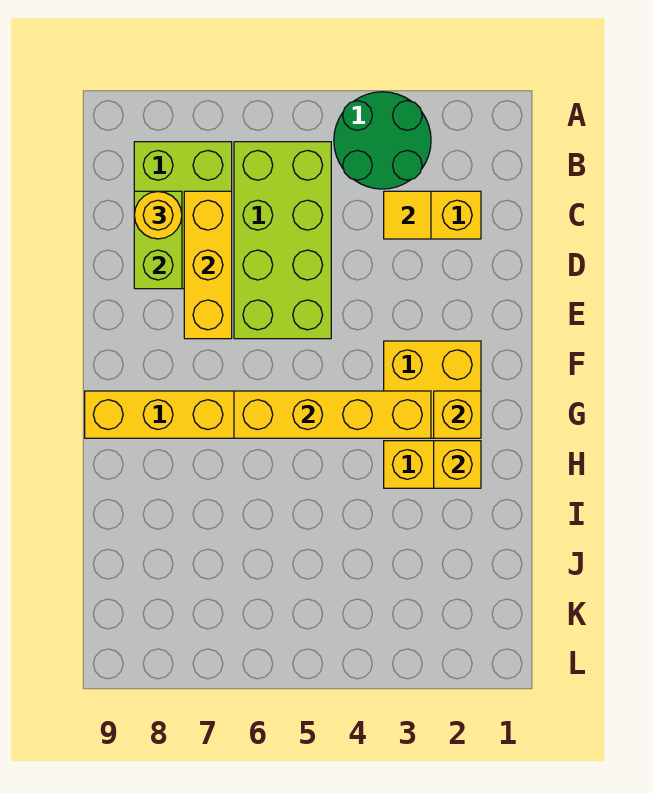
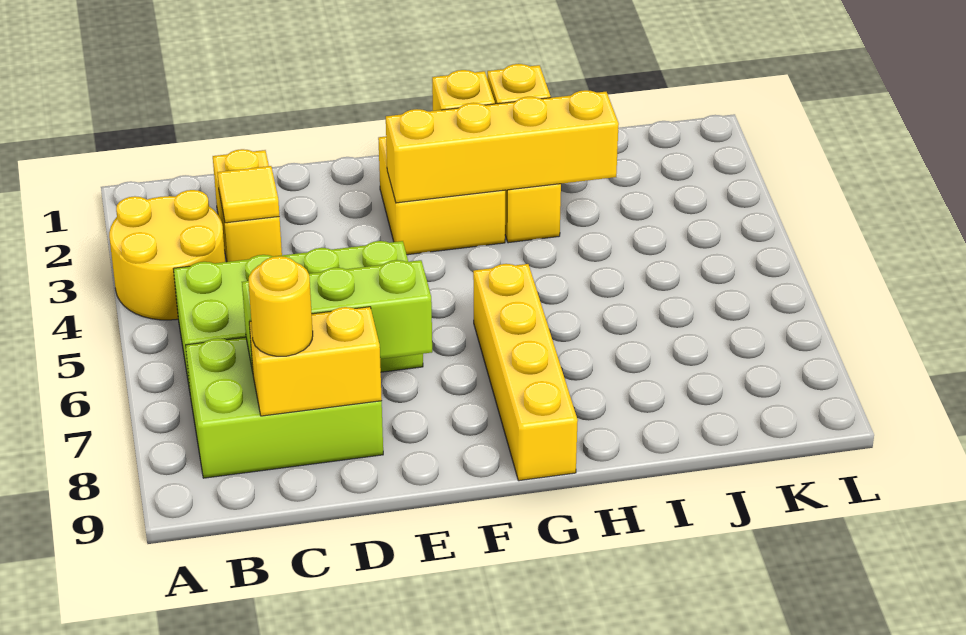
green 2x2 round brick [334,92,431,189] -> yellow 2x2 round brick [109,190,225,320]
yellow 1x3 brick [184,191,232,339] -> lime 1x3 brick [242,260,432,372]
lime 1x2 brick [134,191,182,289] -> yellow 1x2 brick [249,307,382,416]
yellow 1x4 brick [234,391,431,438] -> yellow 1x4 brick turned to [386,90,619,203]

